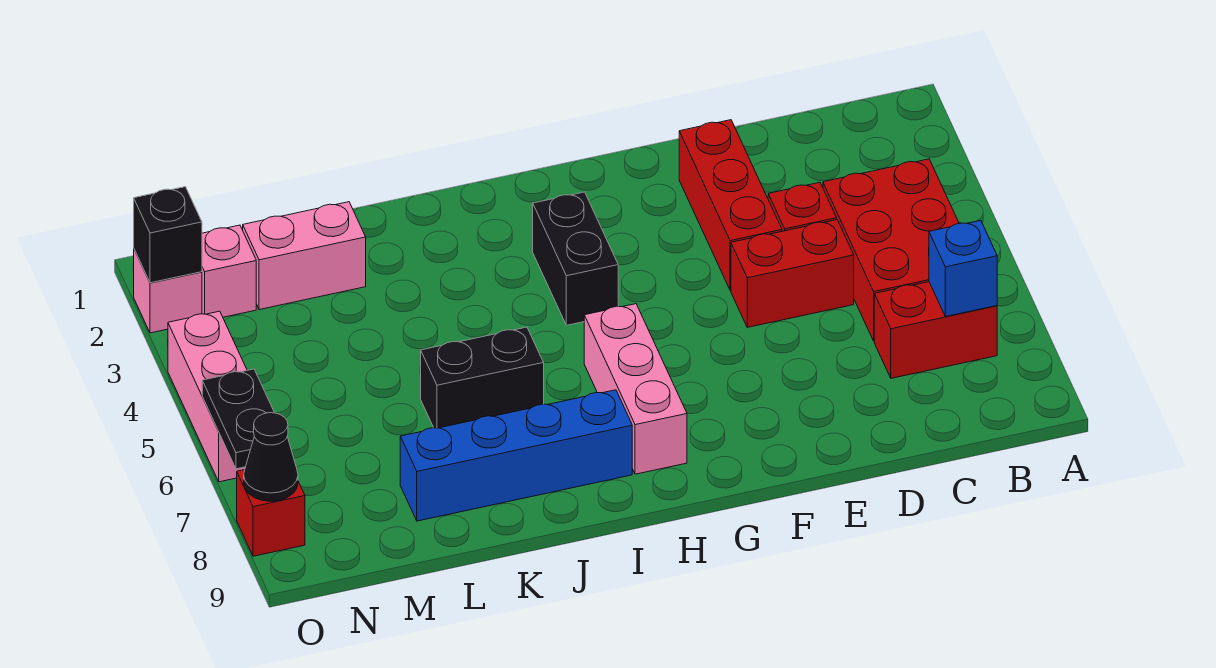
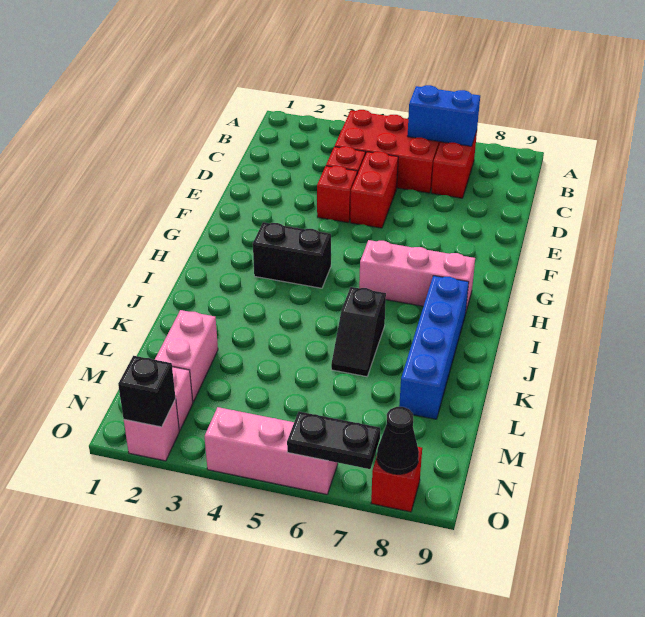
blue 1x1 brick [929,220,997,317] -> blue 1x2 brick [408,85,480,146]
red 1x3 brick [679,120,782,290] -> red 1x1 brick [317,166,357,223]
black 1x2 brick [421,327,544,428] -> black 1x2 slope [331,287,386,377]

